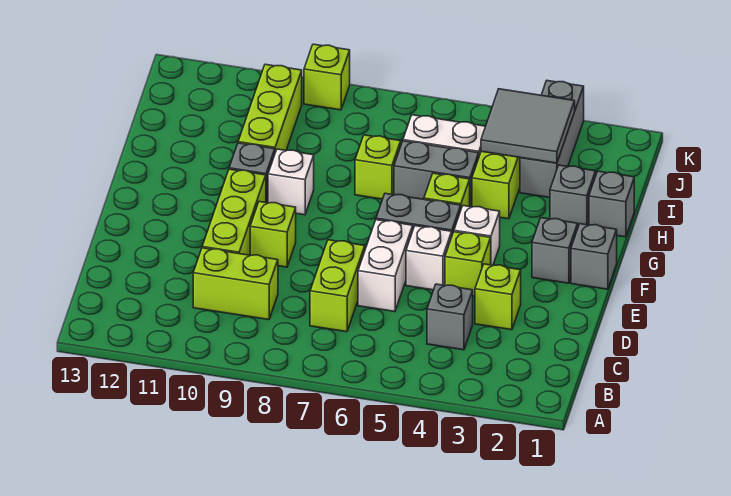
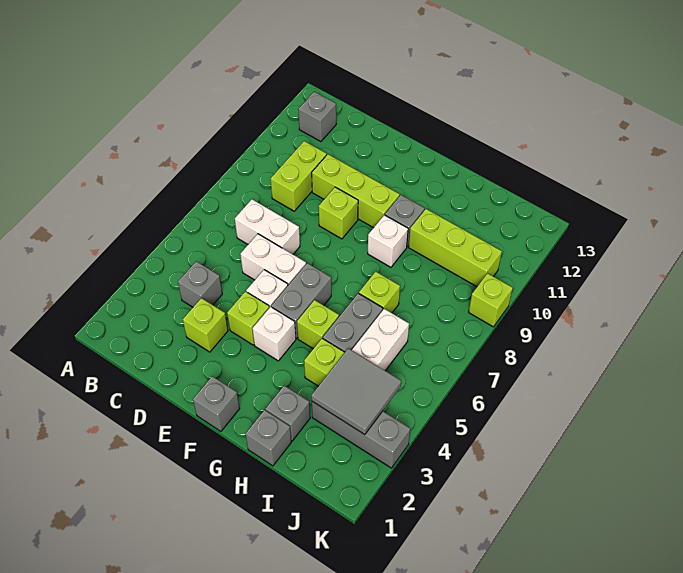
lime 1x2 brick [310,240,365,332] -> white 1x2 brick [235,199,300,254]
grey 1x1 brick [532,218,578,283] -> grey 1x1 brick moved to [298,92,336,142]

